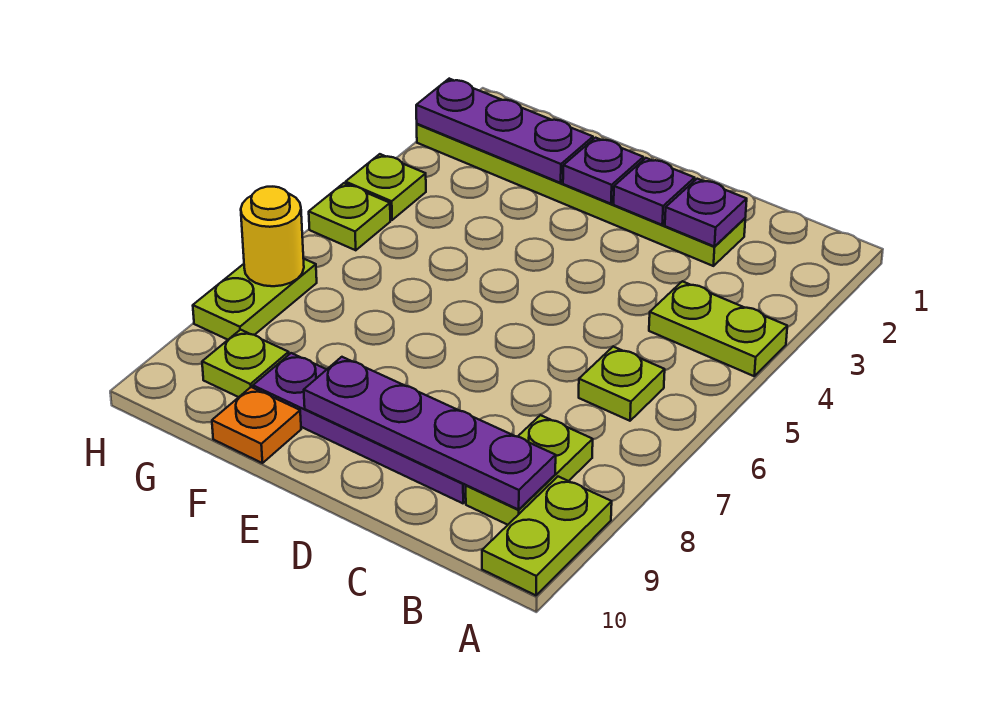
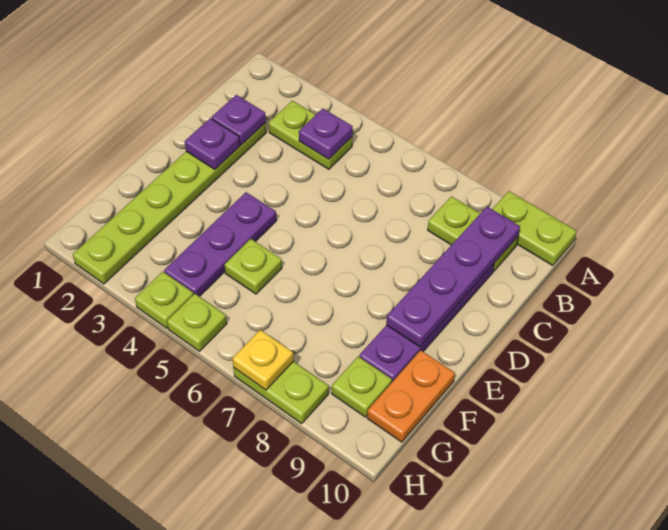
lime 1x2 plate [649,281,787,376] -> lime 1x2 plate turned to [268,101,352,169]
lime 1x1 plate [579,346,665,421] -> lime 1x1 plate moved to [225,239,282,294]
purple 1x1 plate [563,138,643,204] -> purple 1x1 plate moved to [299,108,353,159]
purple 1x3 plate [416,79,593,183] -> purple 1x3 plate moved to [164,192,277,297]
orange 1x1 plate [212,387,301,463] -> orange 1x2 plate [367,350,455,442]
yellow 1x1 round brick [241,187,304,286] -> yellow 1x1 plate [232,330,294,390]

